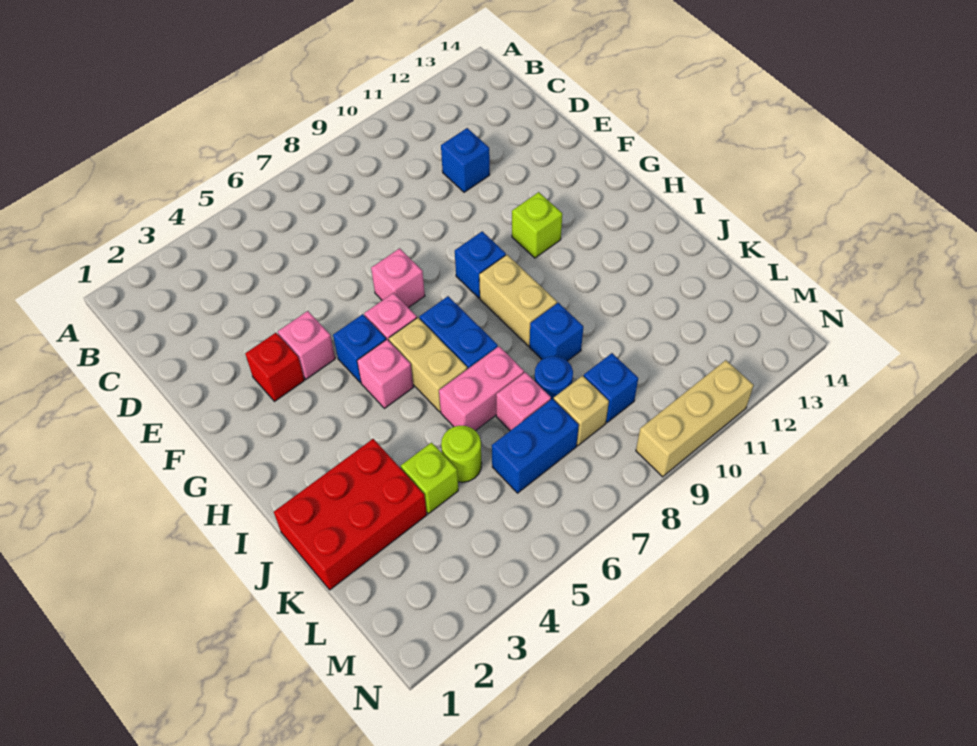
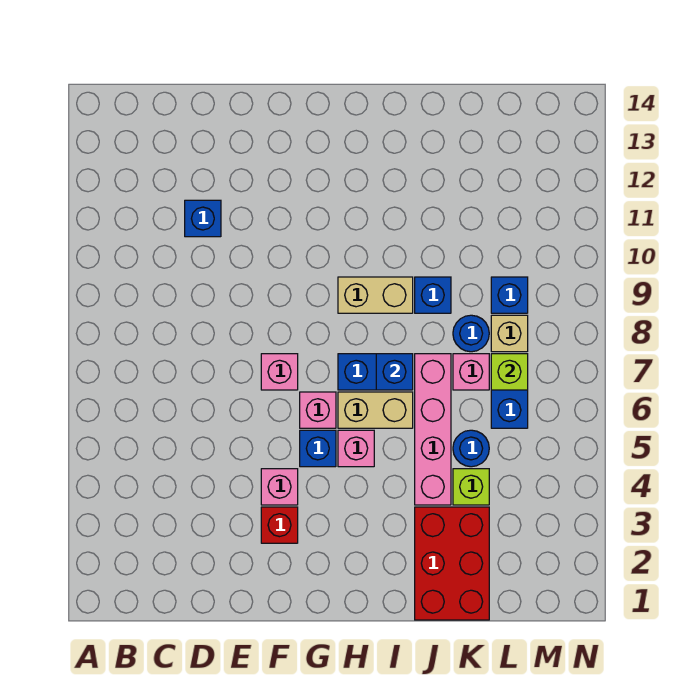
blue 1x1 brick [455,231,506,298] -> blue 1x1 brick moved to [376,354,413,390]
lime 1x1 brick [512,192,562,258] -> lime 1x1 brick moved to [491,354,528,390]
pink 1x2 brick [439,346,524,431] -> pink 1x4 brick [415,354,451,505]
lime 1x1 round brick [441,426,482,482] -> blue 1x1 round brick [453,430,489,467]
tan 1x3 brick [636,360,753,477] -> none

